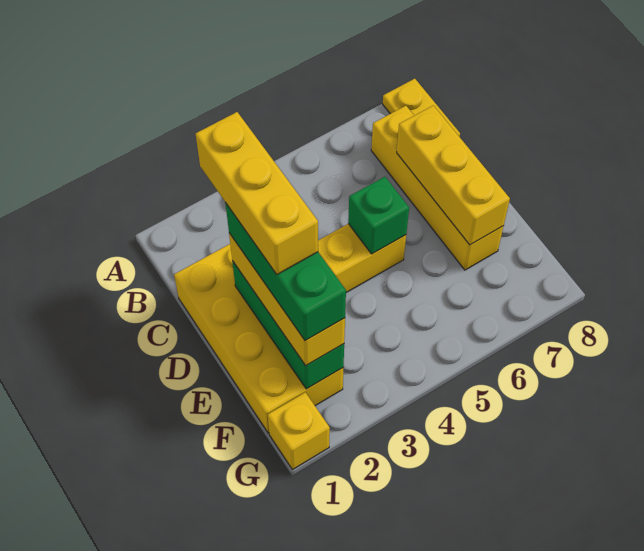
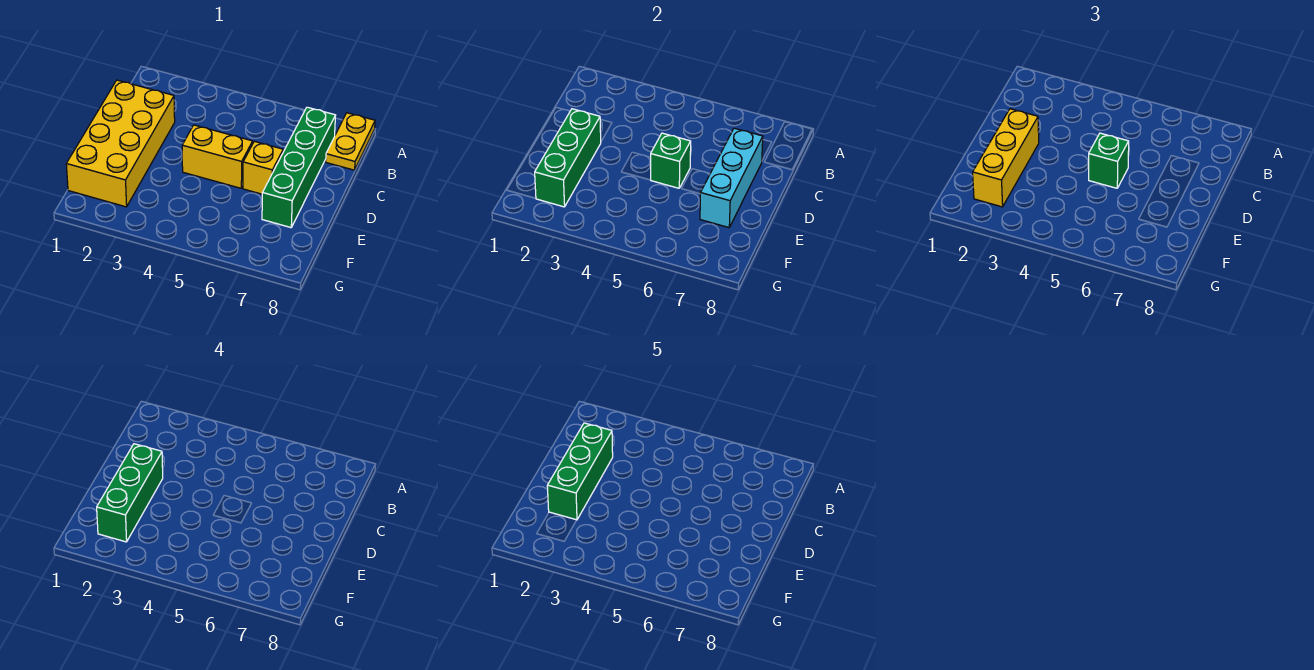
yellow 1x4 brick [371,106,504,270] -> green 1x4 brick [262,107,336,228]
yellow 1x3 brick [196,112,318,274] -> green 1x3 brick [547,423,613,520]
yellow 1x3 brick [397,105,510,245] -> cyan 1x3 brick [700,128,763,228]
none -> green 1x1 brick [1089,133,1129,188]
yellow 1x1 brick [268,392,330,470] -> yellow 1x1 brick moved to [243,141,283,194]

